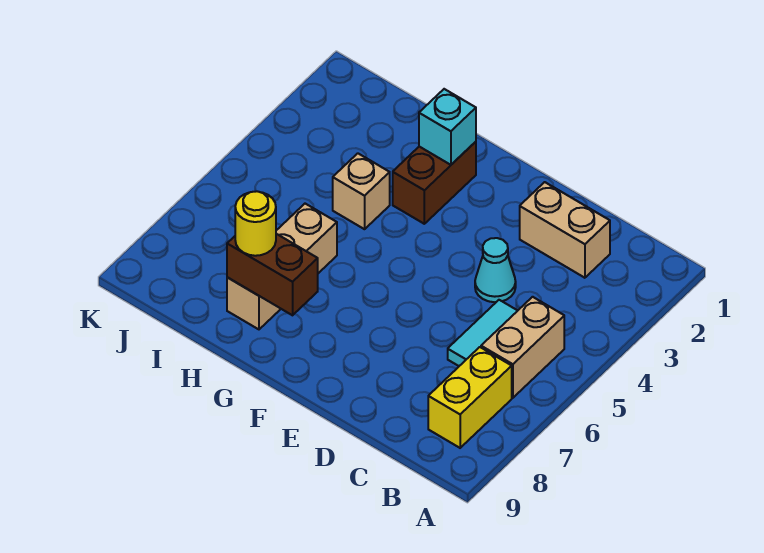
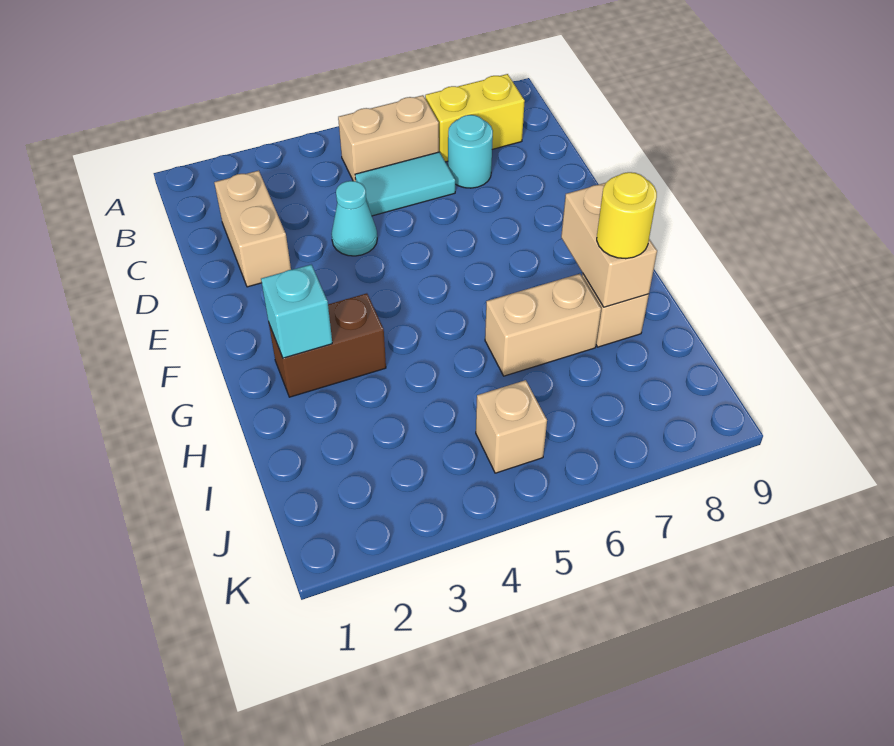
none -> cyan 1x1 round brick [448,115,493,188]
brown 1x2 brick [227,234,318,315] -> tan 1x2 brick [561,183,657,307]
tan 1x1 brick [333,153,390,229] -> tan 1x1 brick moved to [476,380,547,473]

